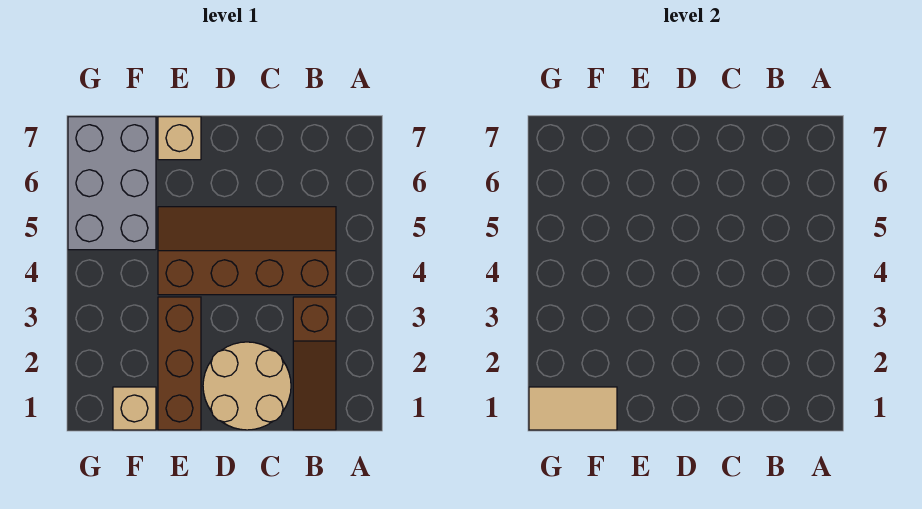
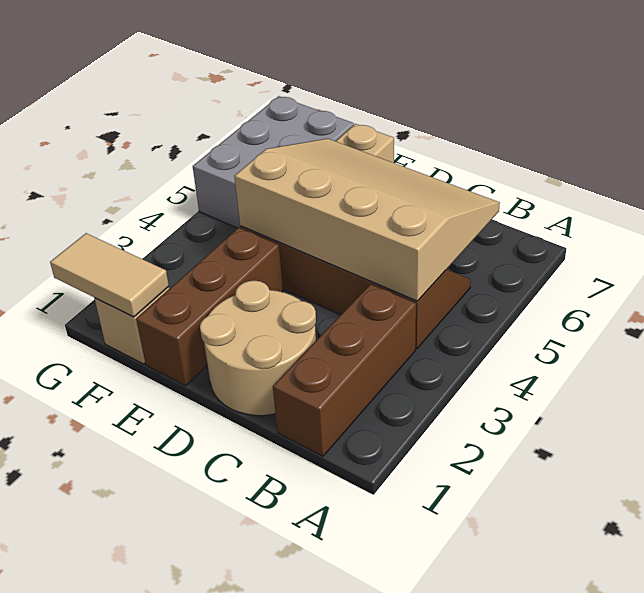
brown 1x3 slope [293,297,336,430] -> brown 1x3 brick [273,284,416,456]
none -> tan 3x4 slope [234,139,500,301]

